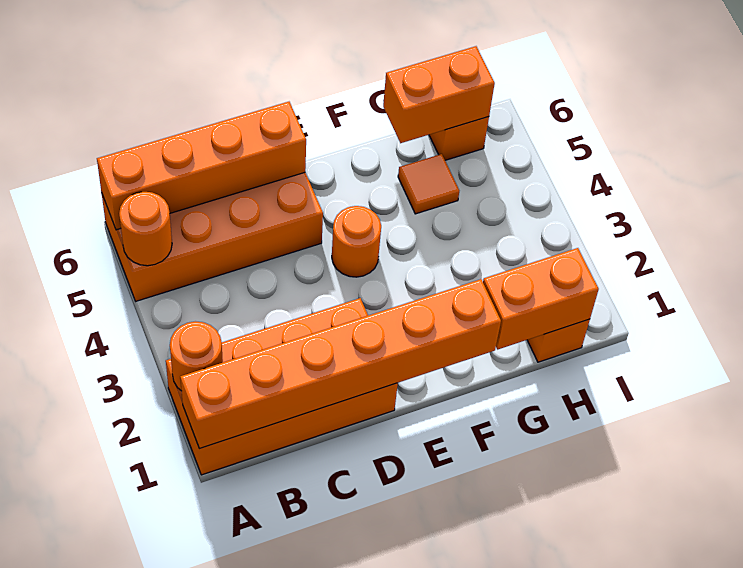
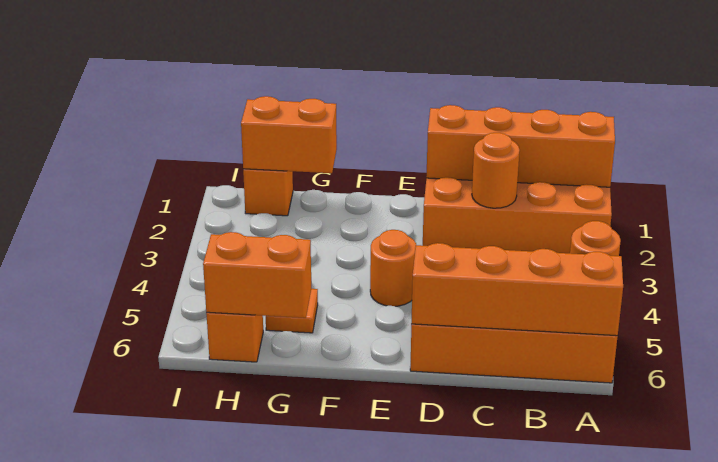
orange 1x6 brick [180,279,501,449] -> orange 1x4 brick [426,105,615,187]
orange 1x1 round brick [170,321,223,390] -> orange 1x1 round brick moved to [472,133,520,208]

